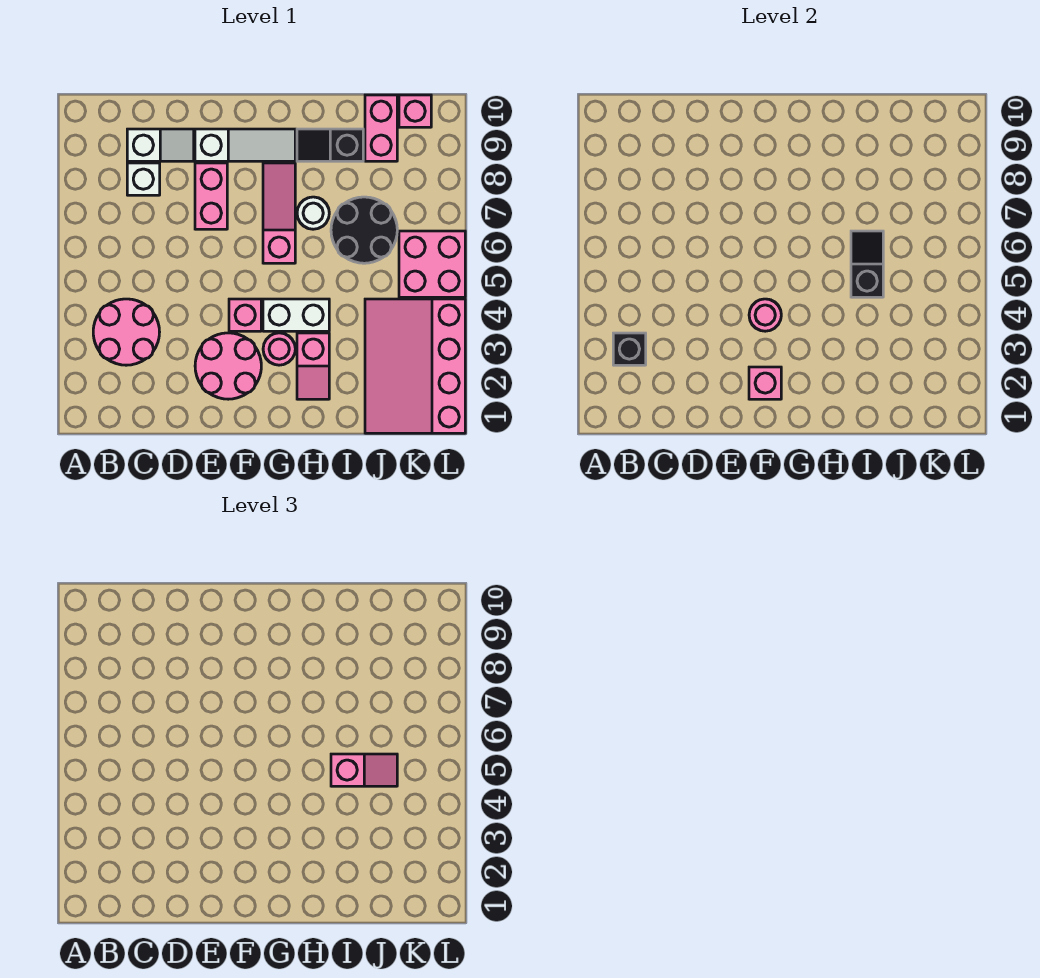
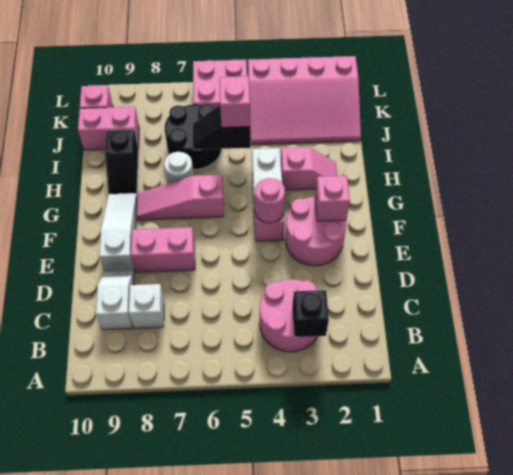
pink 1x1 round brick [263,333,295,365] -> none

